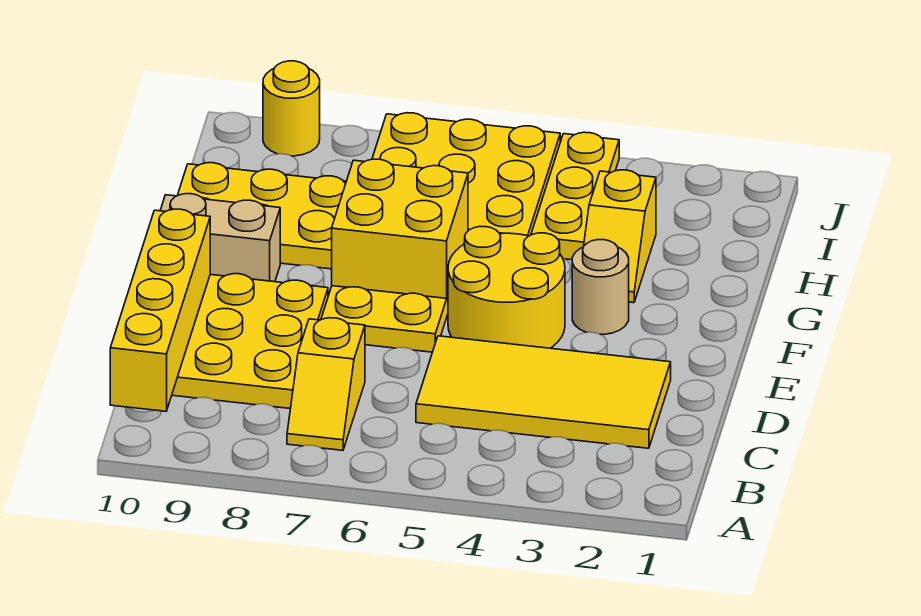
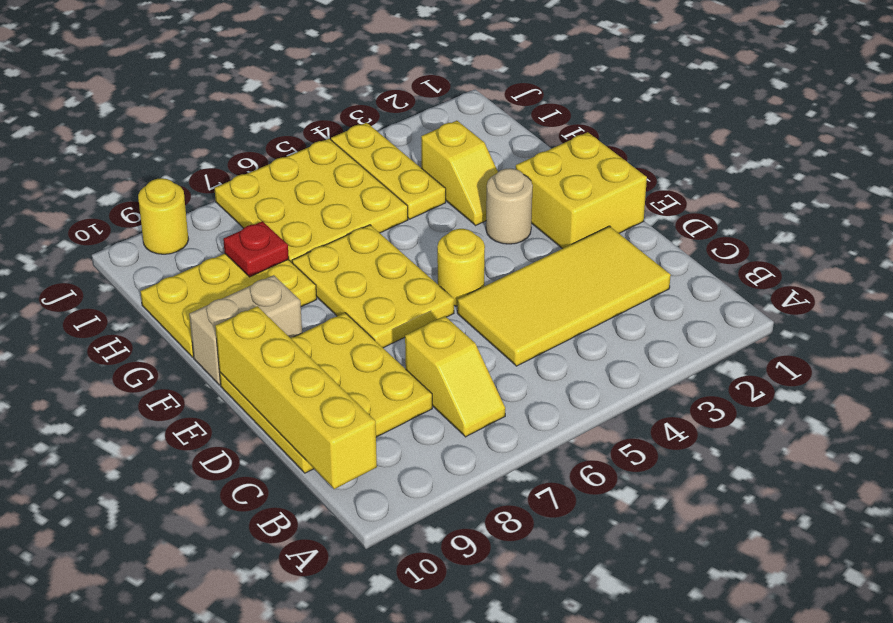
yellow 2x2 round brick [448,227,565,348] -> yellow 1x1 round brick [437,229,485,306]
yellow 2x2 brick [332,159,468,298] -> yellow 2x2 brick moved to [516,132,647,249]
none -> red 1x1 plate [223,221,289,277]

